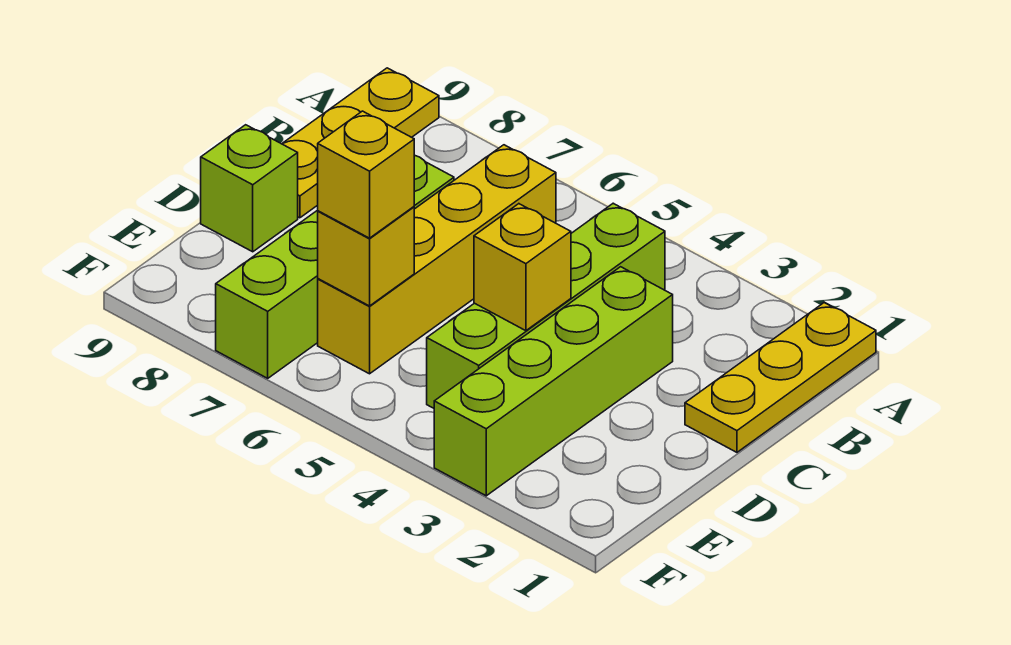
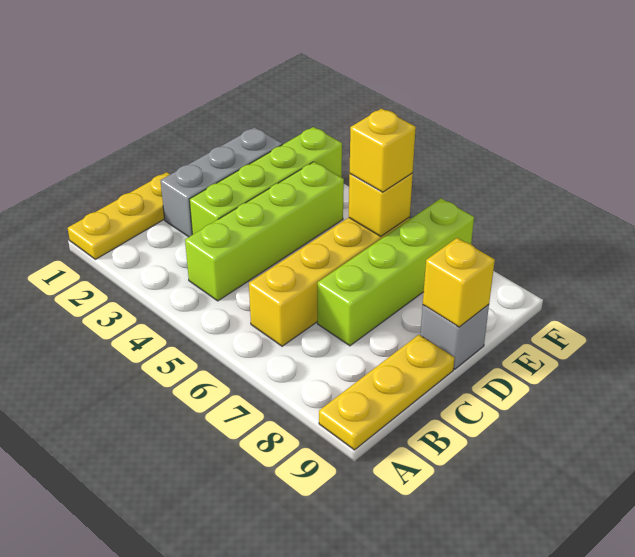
none -> grey 1x3 brick [160,127,282,237]
yellow 1x1 brick [474,204,571,331] -> yellow 1x1 brick moved to [423,238,495,327]
lime 1x1 brick [201,125,298,252] -> grey 1x1 brick [420,304,489,369]

